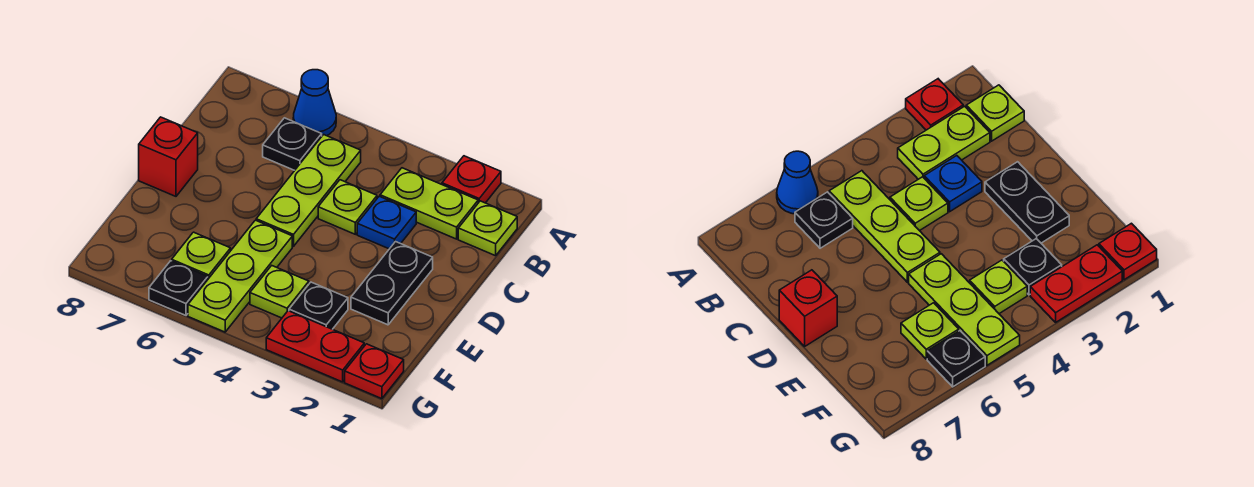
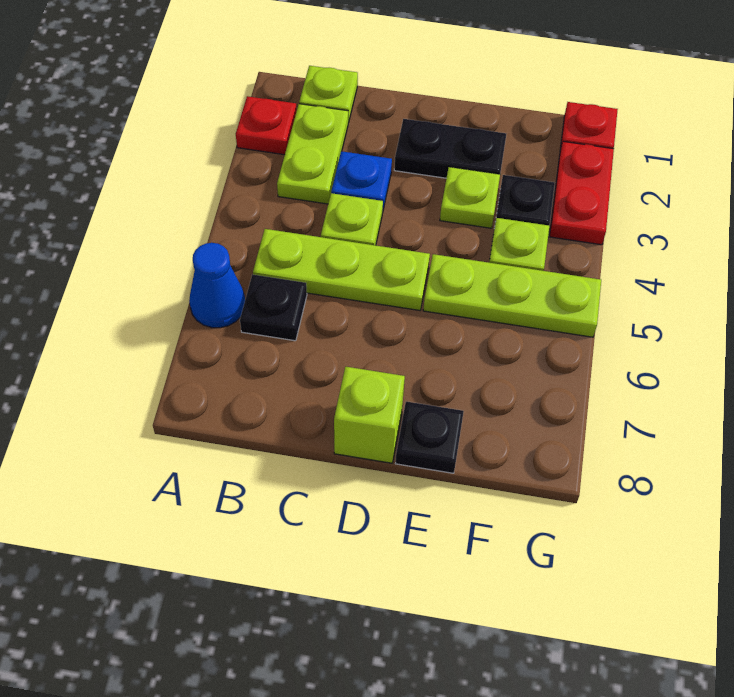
red 1x1 brick [139,117,198,196] -> lime 1x1 brick [334,367,405,463]
lime 1x1 plate [172,232,231,279] -> lime 1x1 plate moved to [440,167,500,228]
black 1x1 plate [149,261,208,315] -> black 1x1 plate moved to [395,402,464,473]

